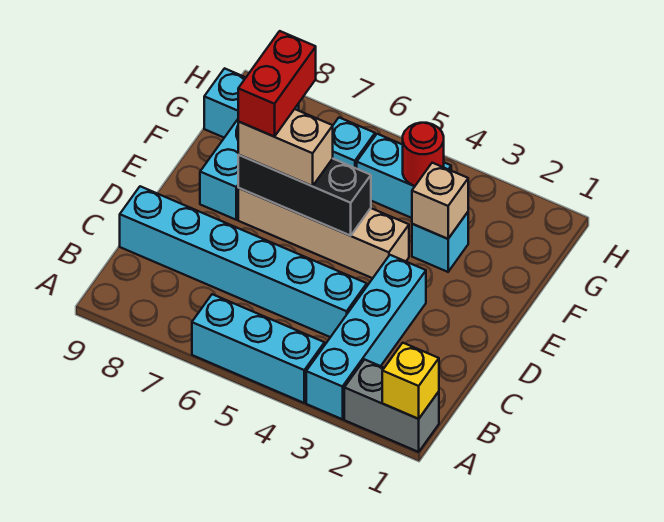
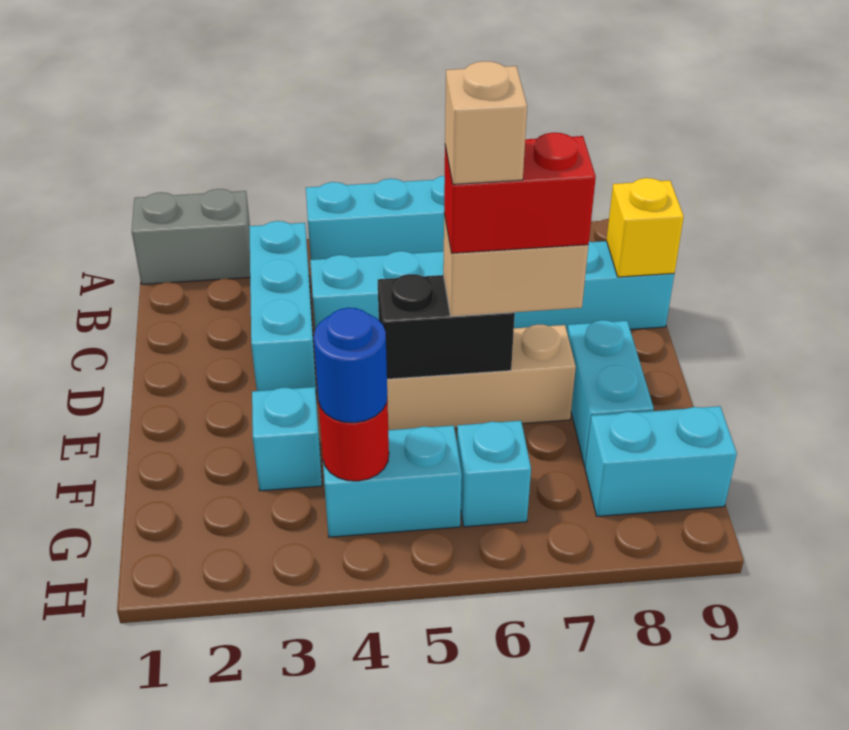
yellow 1x1 brick [382,343,439,419] -> yellow 1x1 brick moved to [606,178,684,277]
cyan 1x4 brick [306,255,426,419] -> cyan 1x3 brick [249,221,316,392]
black 1x3 brick [238,155,371,236] -> black 1x2 brick [378,274,515,379]
red 1x2 brick [238,31,316,137] -> red 1x2 brick turned to [444,133,596,253]
tan 1x1 brick [412,163,468,239] -> tan 1x1 brick moved to [445,61,527,184]
none -> blue 1x1 round brick [314,308,387,423]

